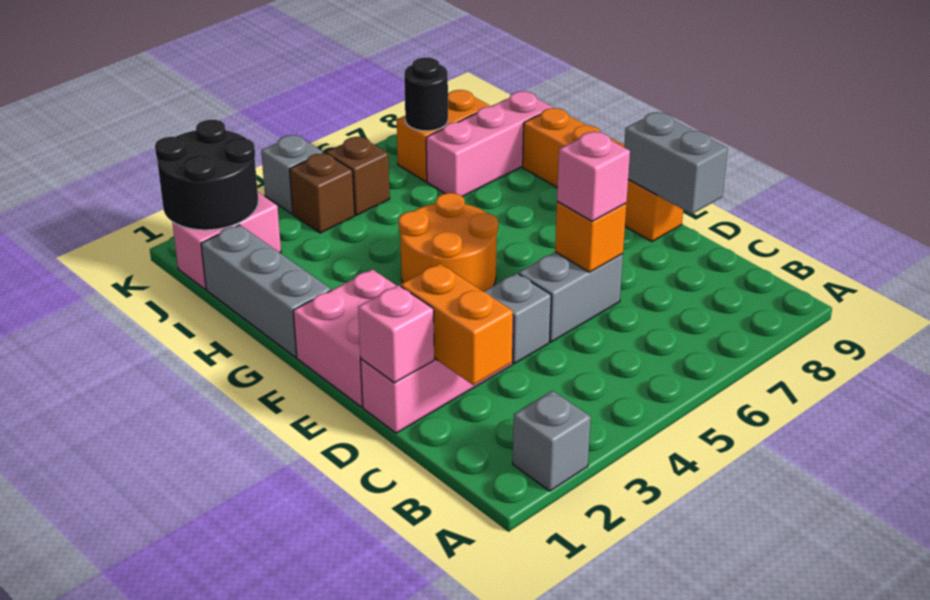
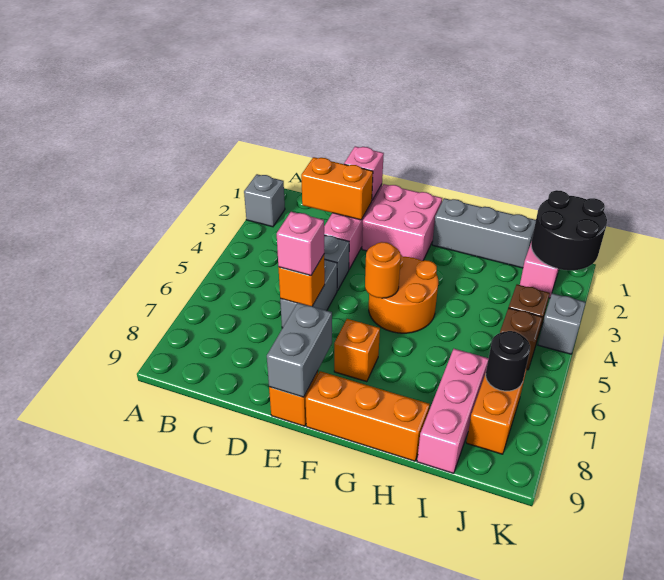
grey 1x2 brick [624,112,728,214] -> grey 1x2 brick turned to [267,303,332,397]
none -> orange 1x1 round brick [365,242,401,298]
none -> orange 1x1 brick [334,319,380,382]

